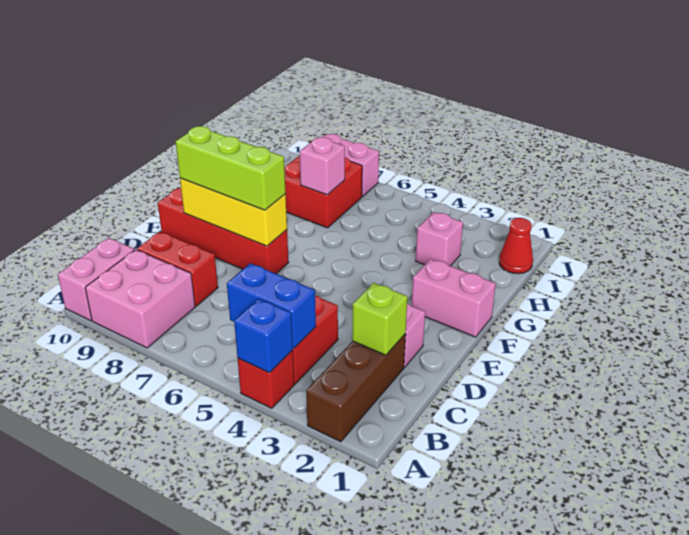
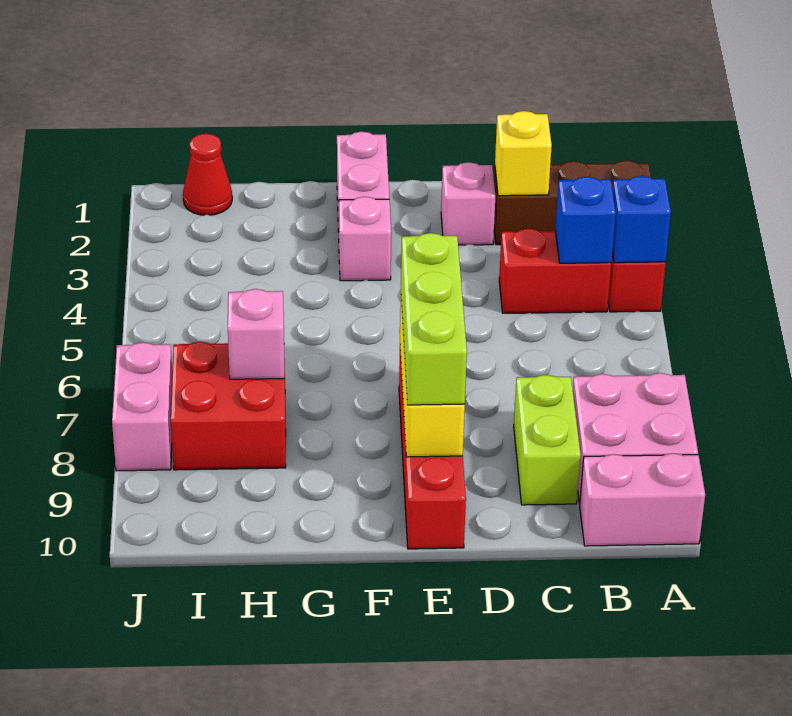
blue 1x2 brick [227,263,316,349] -> blue 1x1 brick [555,177,616,263]
lime 1x1 brick [352,283,407,355] -> yellow 1x1 brick [495,111,552,196]
red 1x2 brick [137,232,218,306] -> lime 1x2 brick [514,375,581,505]
pink 1x1 brick [416,212,463,266] -> pink 1x1 brick moved to [339,197,391,281]

